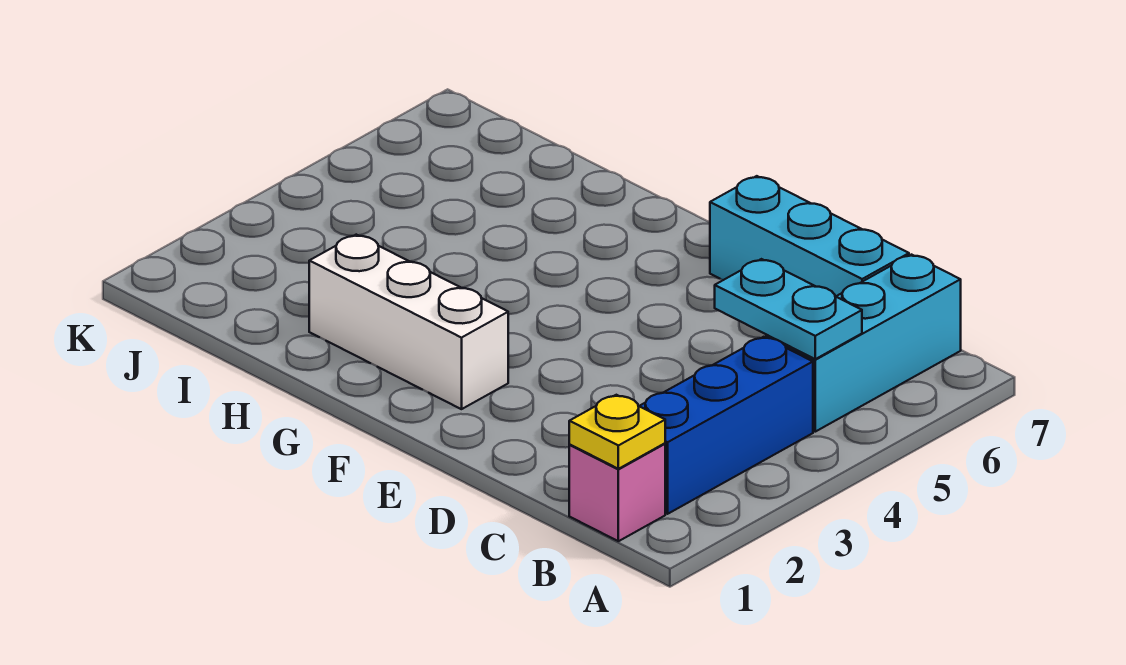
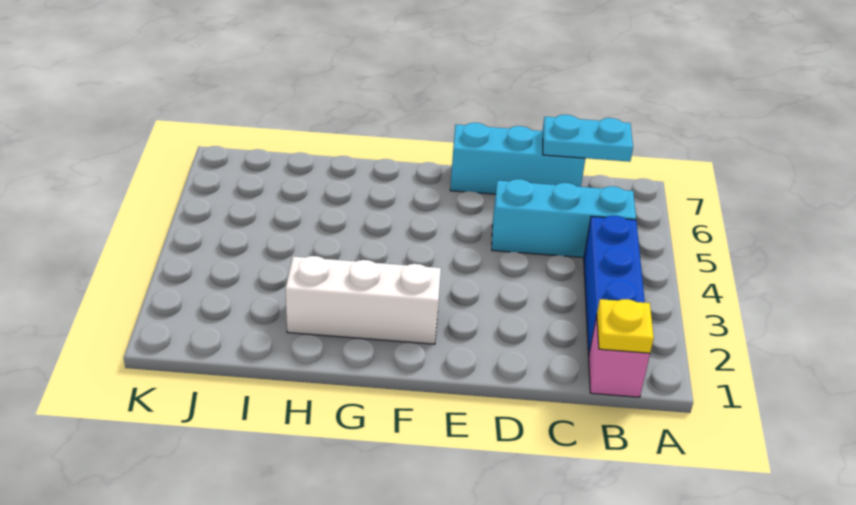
cyan 1x3 brick [766,255,961,432] -> cyan 1x3 brick turned to [492,179,636,258]
cyan 1x2 plate [715,259,862,359] -> cyan 1x2 plate moved to [543,115,633,162]

